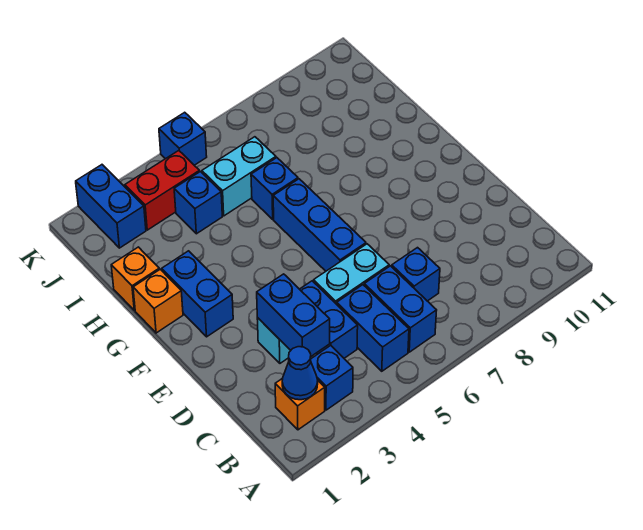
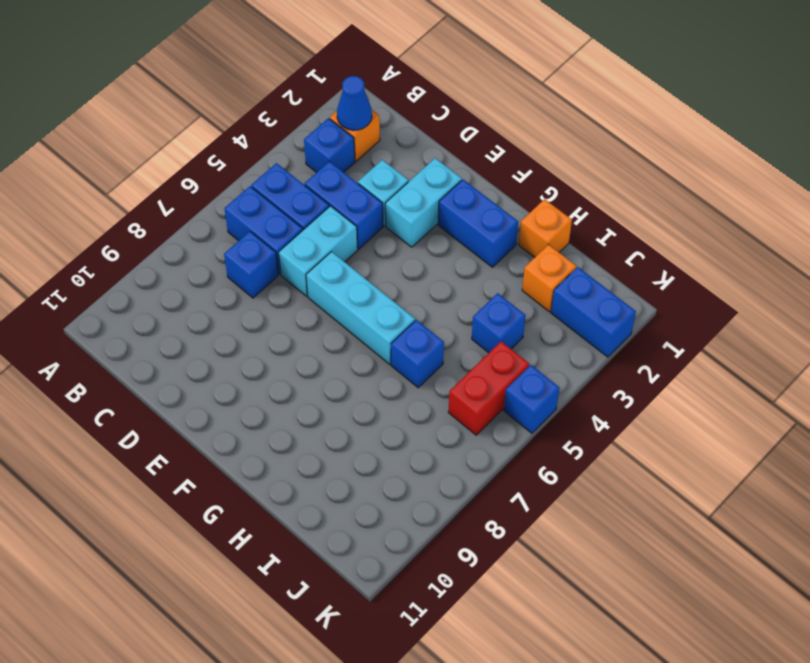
blue 1x2 brick [257,274,330,356] -> none
blue 1x3 brick [273,179,366,271] -> cyan 1x3 brick [306,252,415,364]
orange 1x1 brick [133,269,183,333] -> orange 1x1 brick moved to [522,245,576,312]
cyan 1x2 brick [202,137,276,216] -> cyan 1x2 brick moved to [385,158,462,247]
red 1x2 brick [125,151,200,230] -> red 1x2 brick moved to [448,341,529,435]

